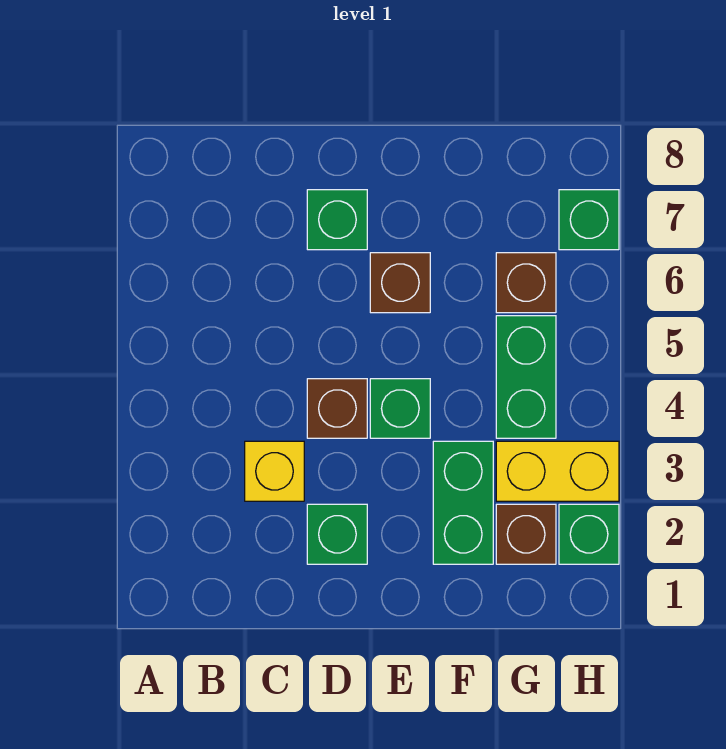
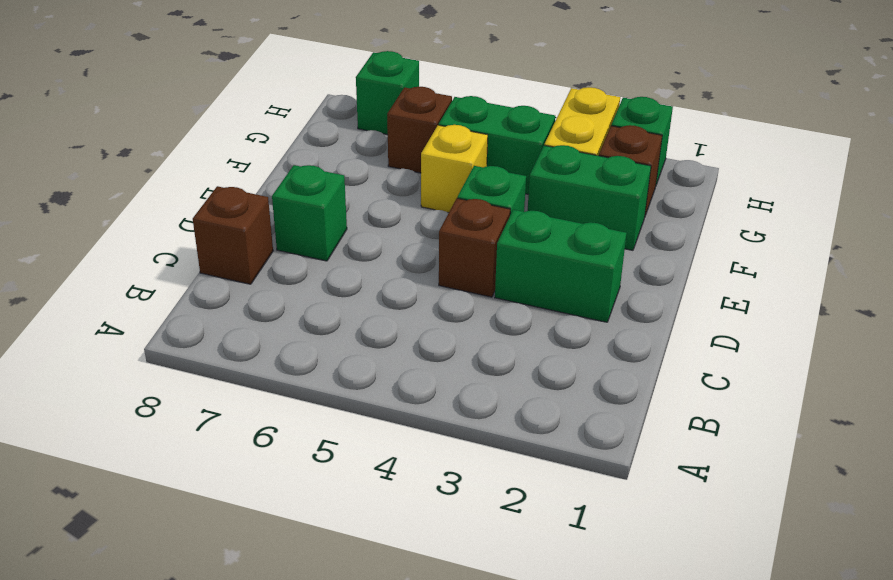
yellow 1x1 brick [245,441,304,501] -> yellow 1x1 brick moved to [421,125,488,213]
green 1x1 brick [307,504,367,564] -> green 1x2 brick [495,210,626,322]
brown 1x1 brick [370,253,430,313] -> brown 1x1 brick moved to [193,186,273,284]

